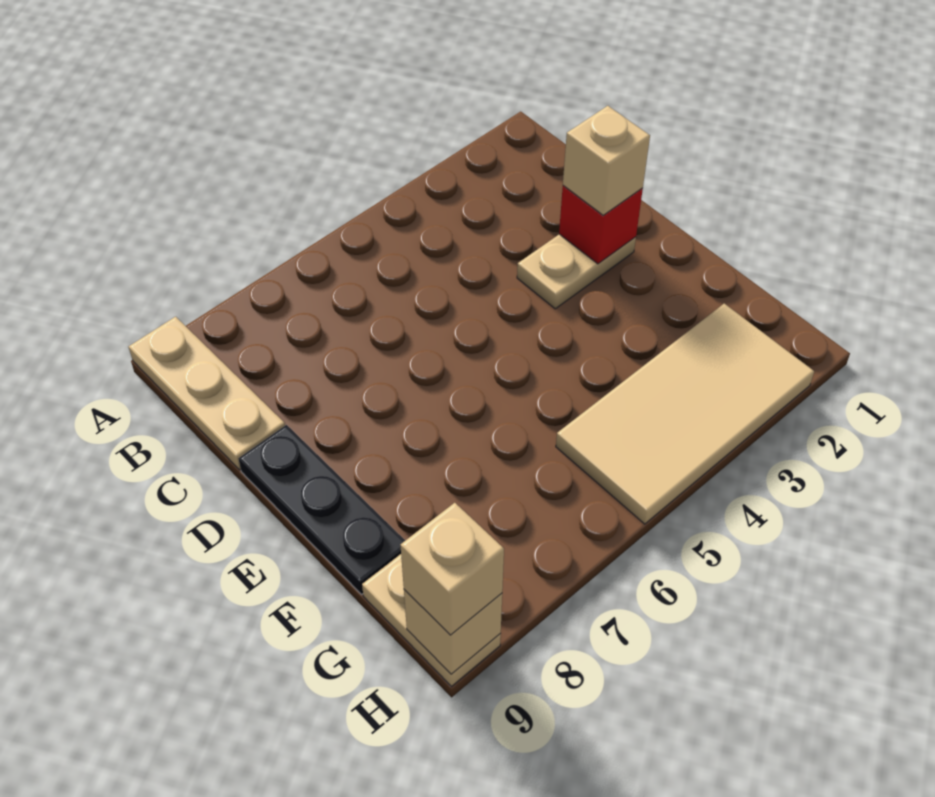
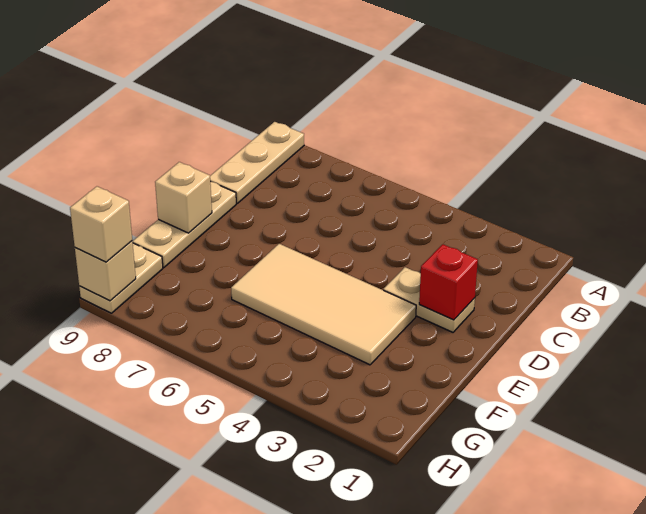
tan 1x1 brick [563,106,650,215] -> tan 1x1 brick moved to [155,162,212,233]
black 1x3 plate [238,425,405,594] -> tan 1x3 plate [133,182,236,267]
tan 2x4 tile [556,304,814,524] -> tan 2x4 tile moved to [231,244,416,365]

